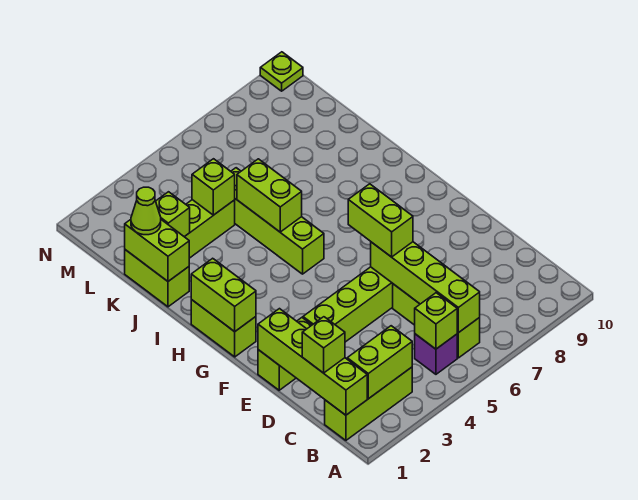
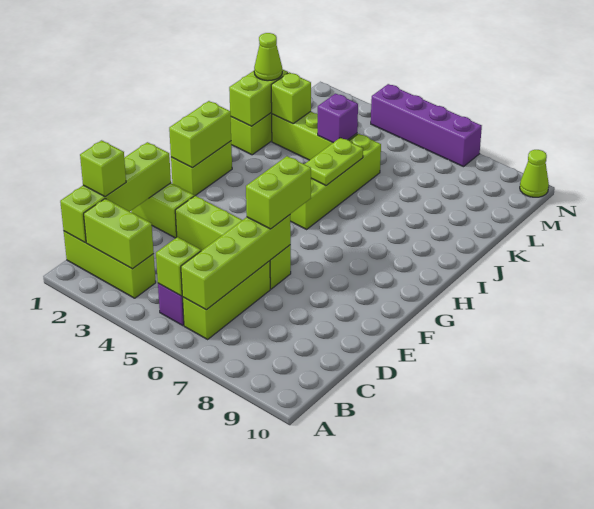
lime 1x2 brick [237,159,302,232] -> lime 1x2 plate [305,138,363,185]
lime 1x1 brick [192,159,235,215] -> purple 1x1 brick [318,94,358,143]
none -> purple 1x4 brick [371,84,482,167]
lime 1x1 plate [260,52,303,91] -> lime 1x1 cone [520,150,549,197]

